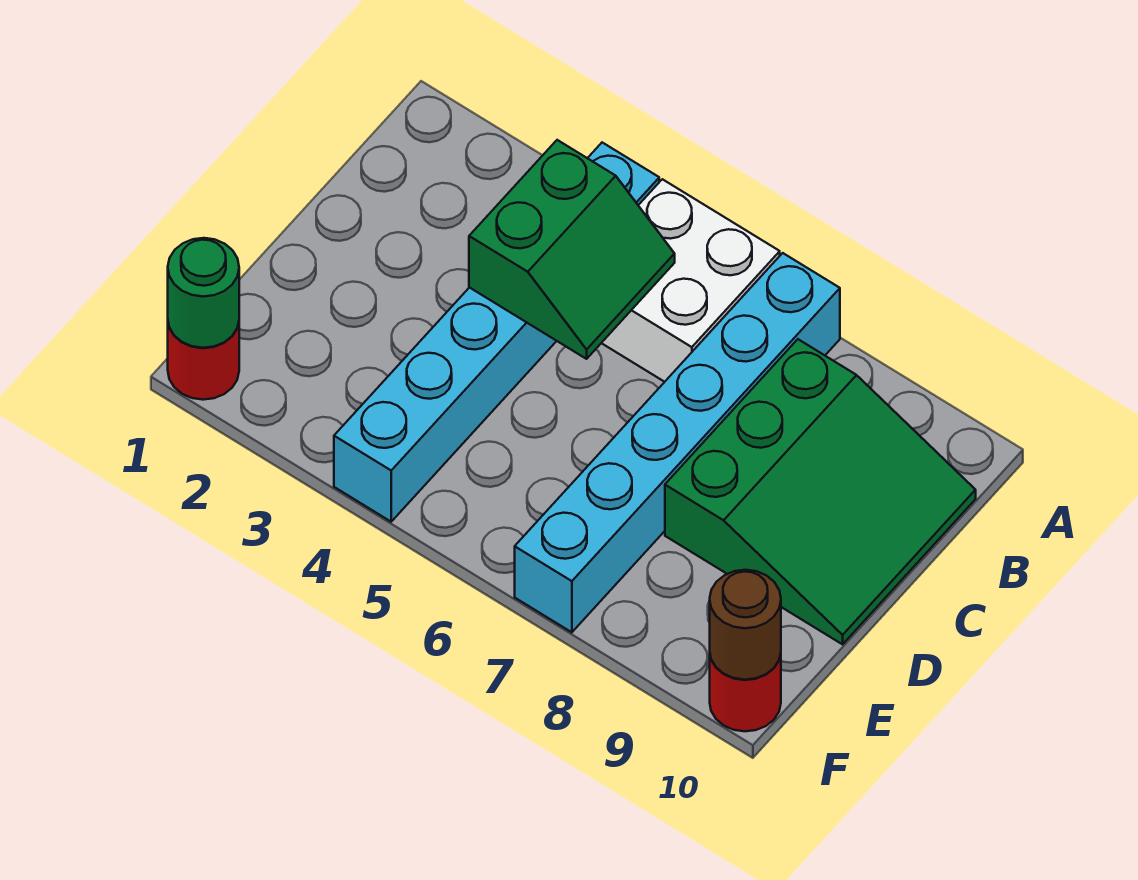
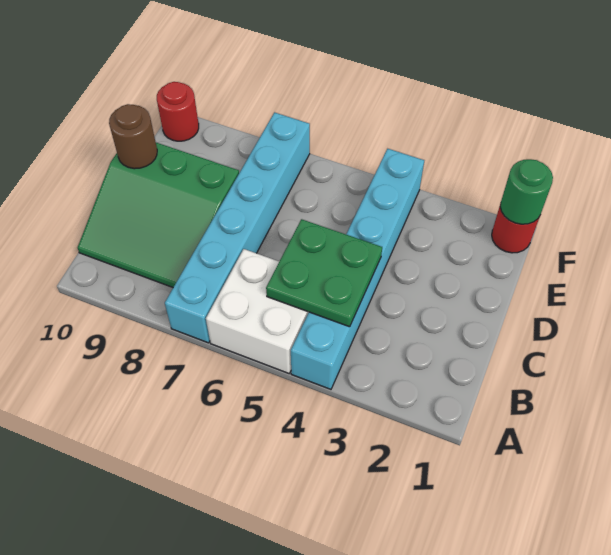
green 2x2 slope [469,140,675,359] -> green 2x2 plate [266,219,382,327]
green 3x3 slope [665,339,976,644] -> green 3x3 slope turned to [78,143,239,287]
brown 1x1 round brick [710,570,781,680] -> brown 1x1 round brick moved to [109,104,157,169]

